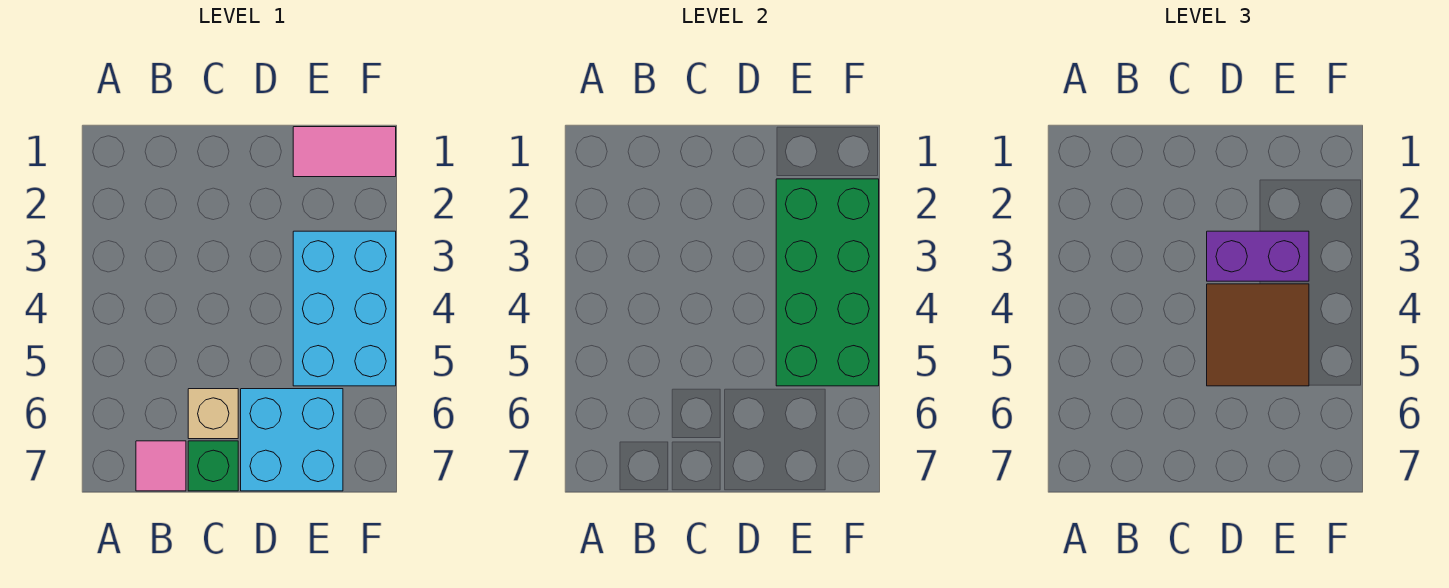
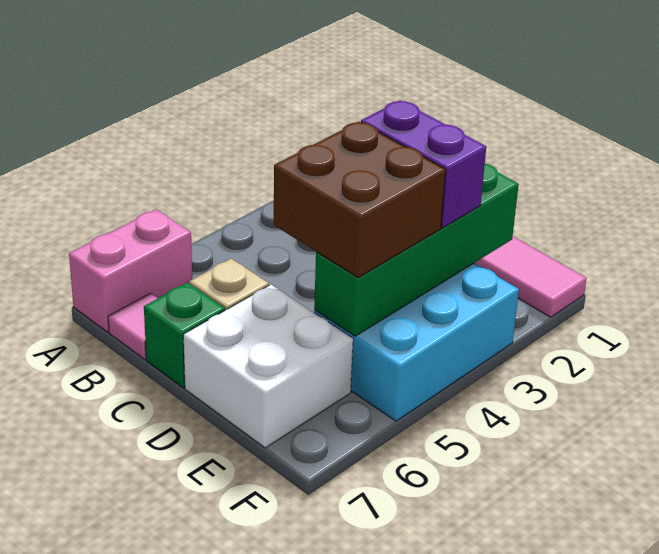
none -> pink 1x2 brick [69,210,192,332]
brown 2x2 tile [1207,284,1309,386] -> brown 2x2 brick [274,122,446,278]
cyan 2x2 brick [241,389,343,491] -> white 2x2 brick [183,285,353,448]
green 2x4 brick [776,179,879,386] -> green 1x4 brick [314,164,519,336]

